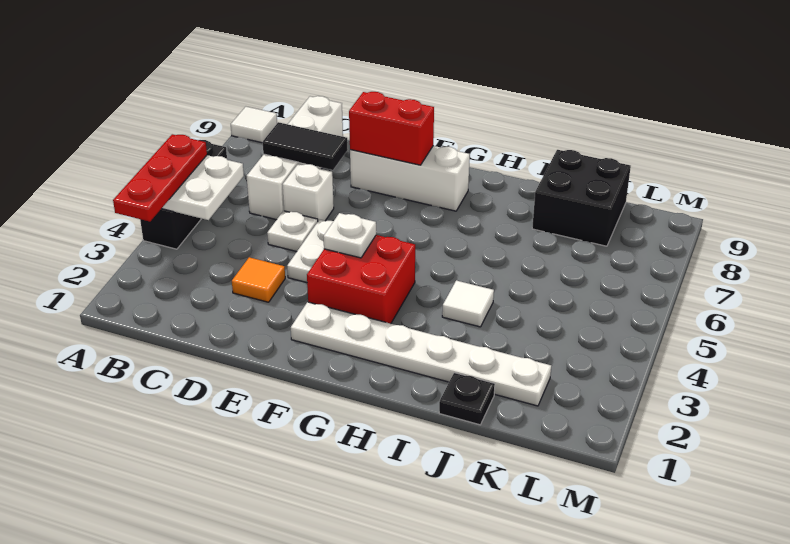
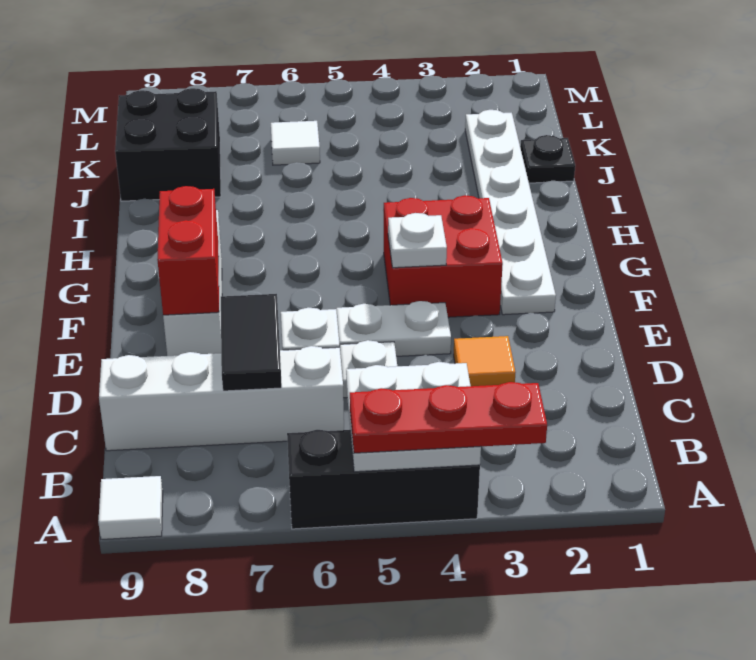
white 1x1 tile [442,280,494,327] -> white 1x1 tile moved to [271,121,320,165]

